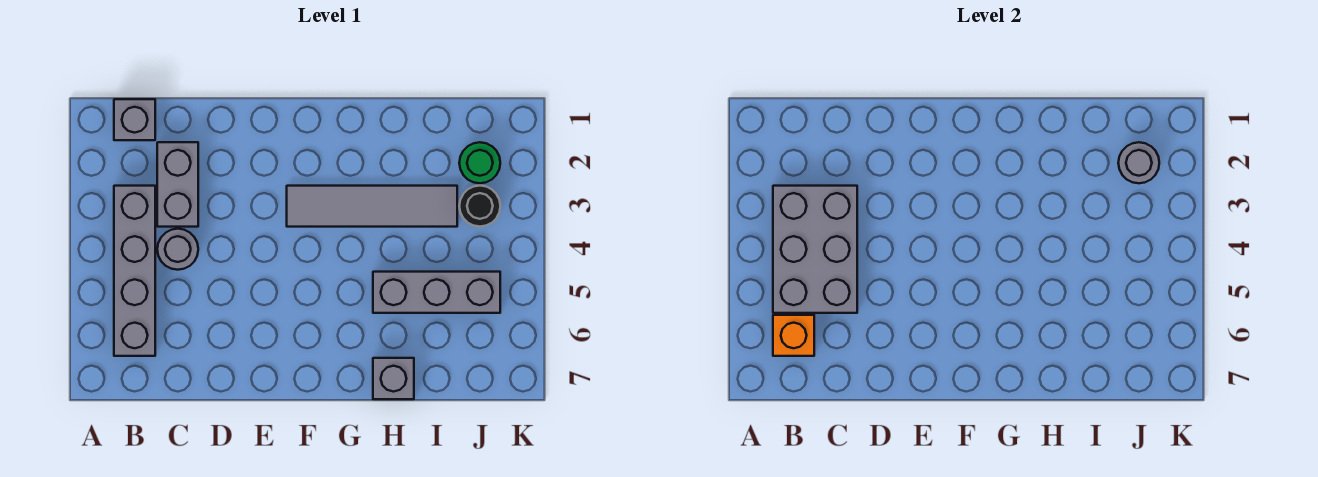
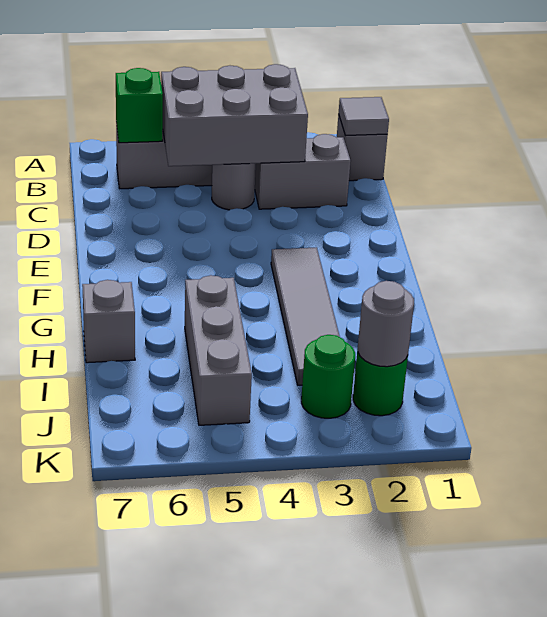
none -> grey 1x1 tile [339,97,389,136]
orange 1x1 brick [773,315,814,356] -> green 1x1 brick [116,68,163,143]
black 1x1 round brick [459,186,500,227] -> green 1x1 round brick [301,335,355,418]

